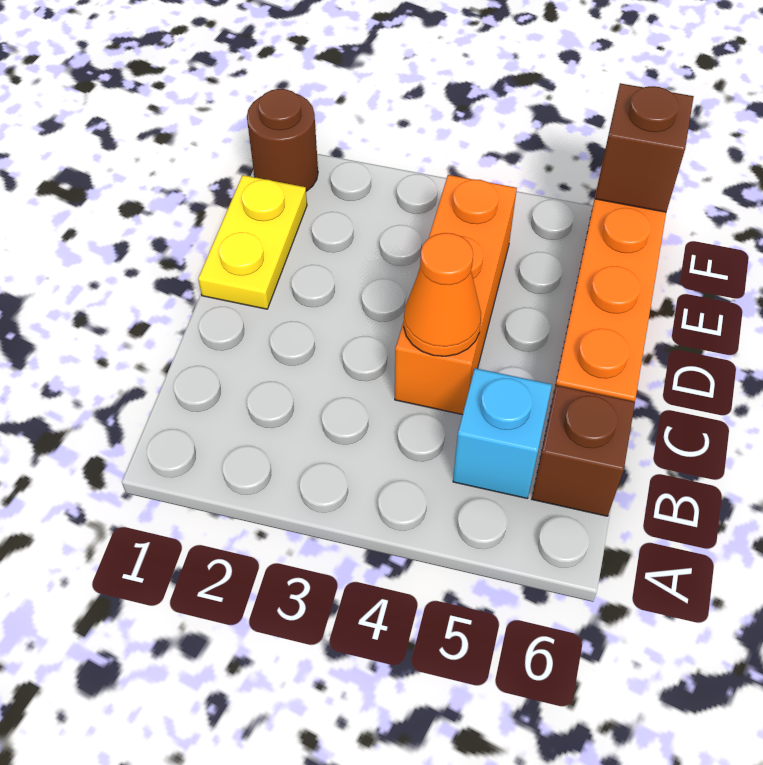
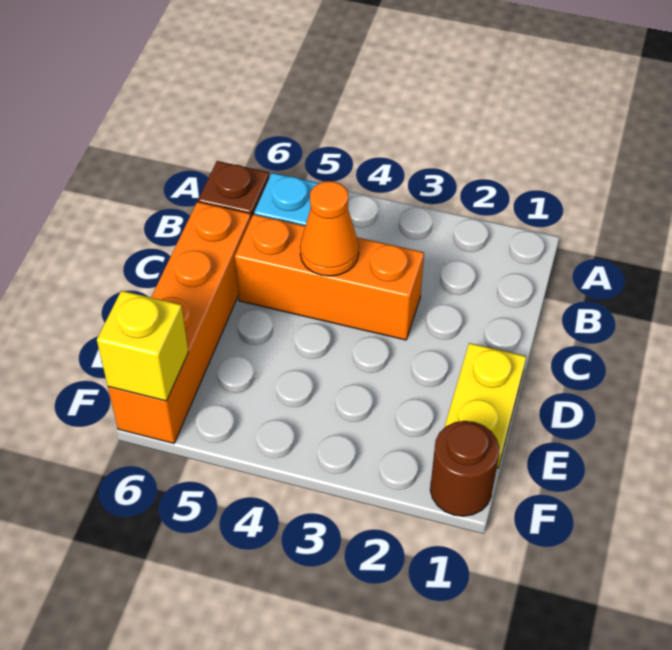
orange 1x3 brick [395,175,517,415] -> orange 1x3 brick turned to [235,214,424,340]
brown 1x1 brick [595,83,694,212] -> yellow 1x1 brick [97,291,188,401]

